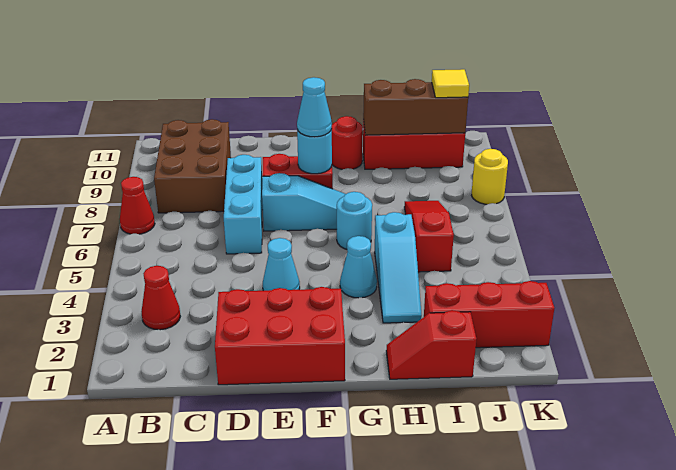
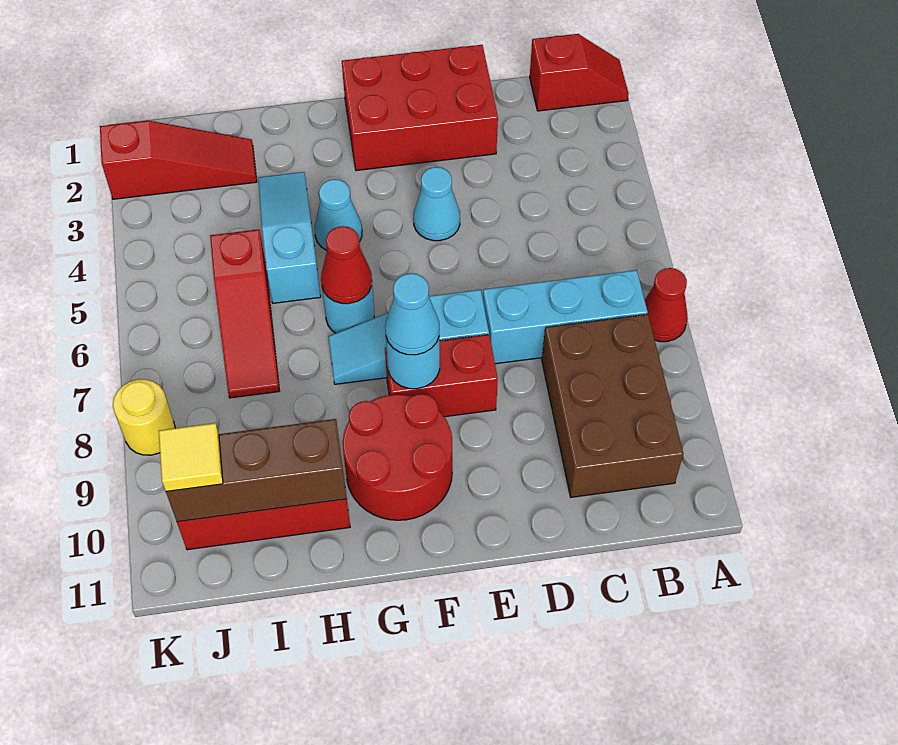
red 1x1 cone [141,265,180,330] -> red 1x1 cone moved to [321,226,372,304]
cyan 1x3 brick [224,155,263,254] -> cyan 1x3 brick turned to [483,270,648,364]
red 1x1 round brick [332,116,363,169] -> red 2x2 round brick [343,394,452,520]
red 1x2 slope [386,310,476,379] -> red 1x2 slope moved to [530,34,629,111]
red 1x3 brick [424,281,554,348] -> red 1x3 slope [100,121,257,199]

